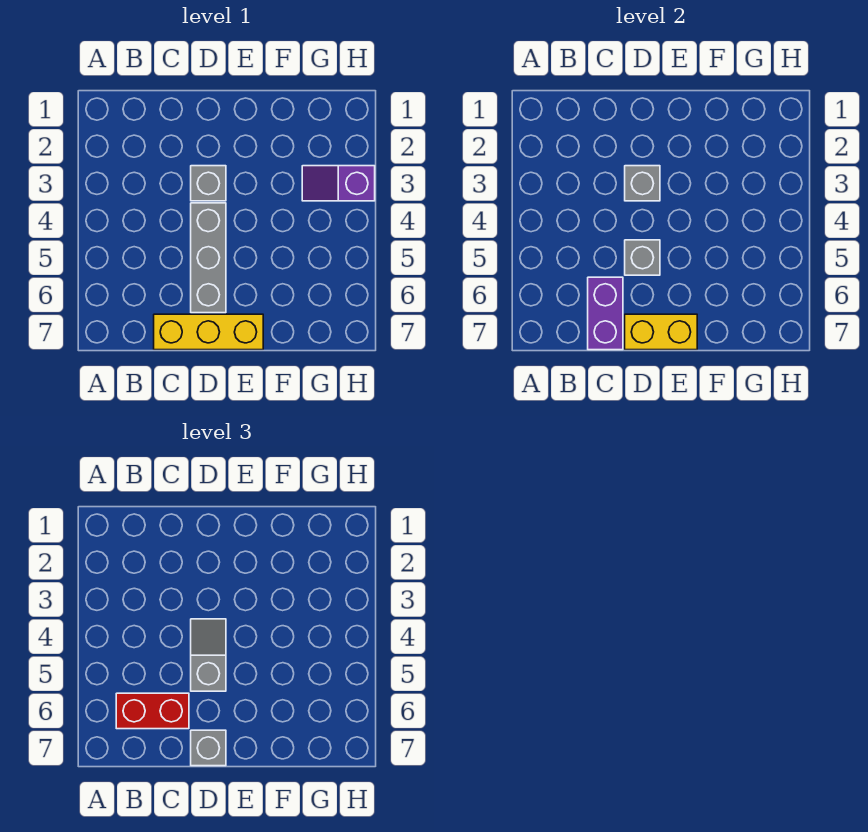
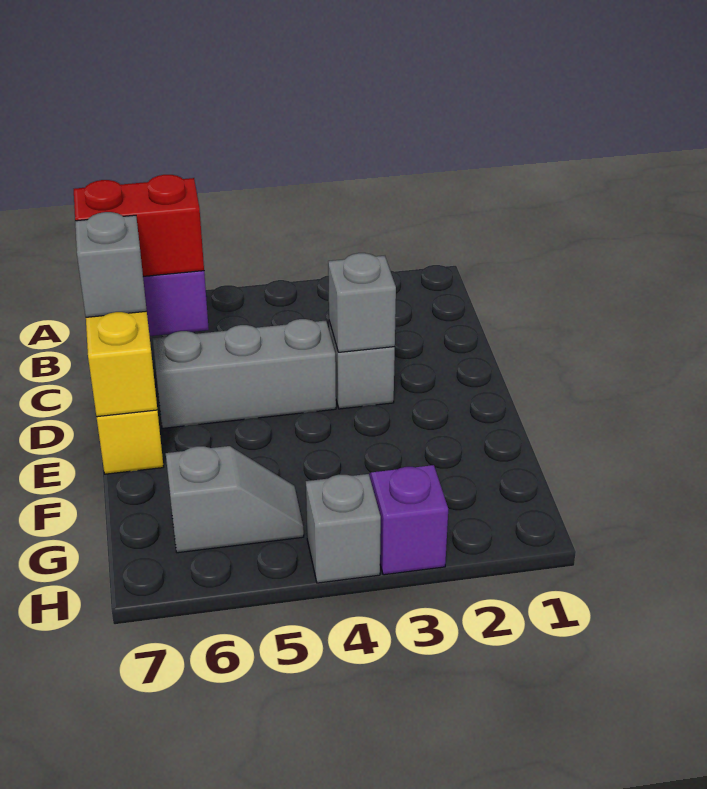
red 1x2 brick [116,693,189,729] -> red 1x2 brick turned to [74,175,204,276]
grey 1x2 slope [191,619,226,691] -> grey 1x2 slope moved to [166,446,304,553]
grey 1x1 brick [625,240,660,275] -> grey 1x1 brick moved to [306,474,381,583]

